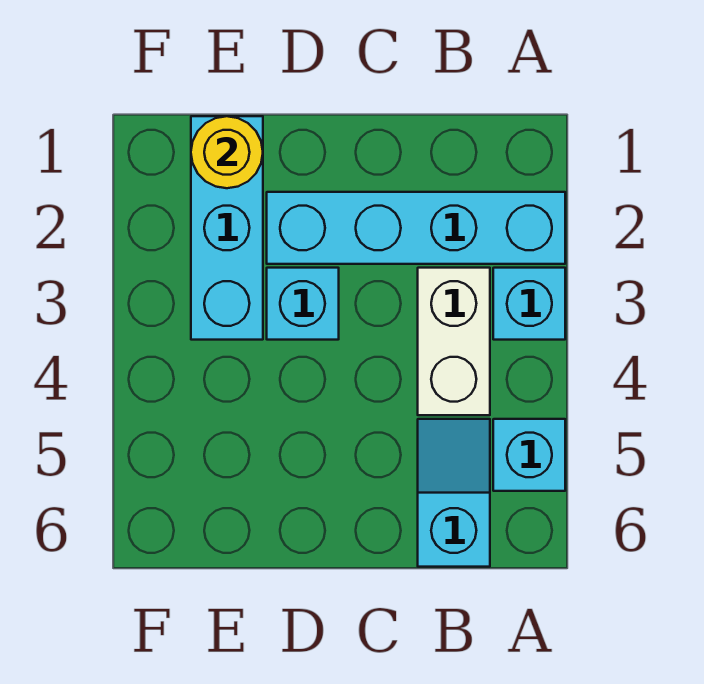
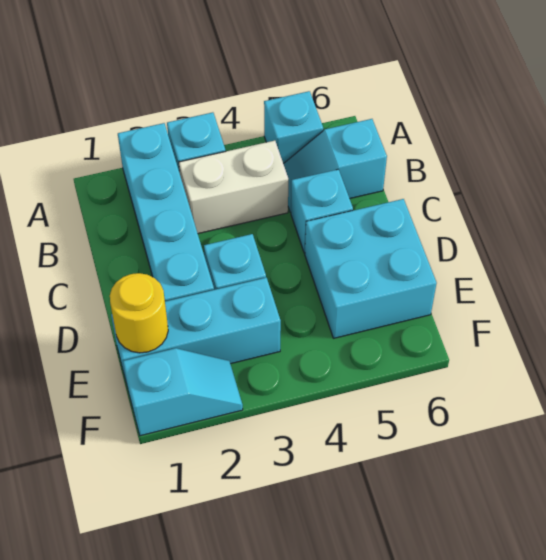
none -> cyan 1x1 brick [291,169,353,253]
none -> cyan 2x2 brick [305,199,437,338]
none -> cyan 1x2 slope [123,348,243,436]

